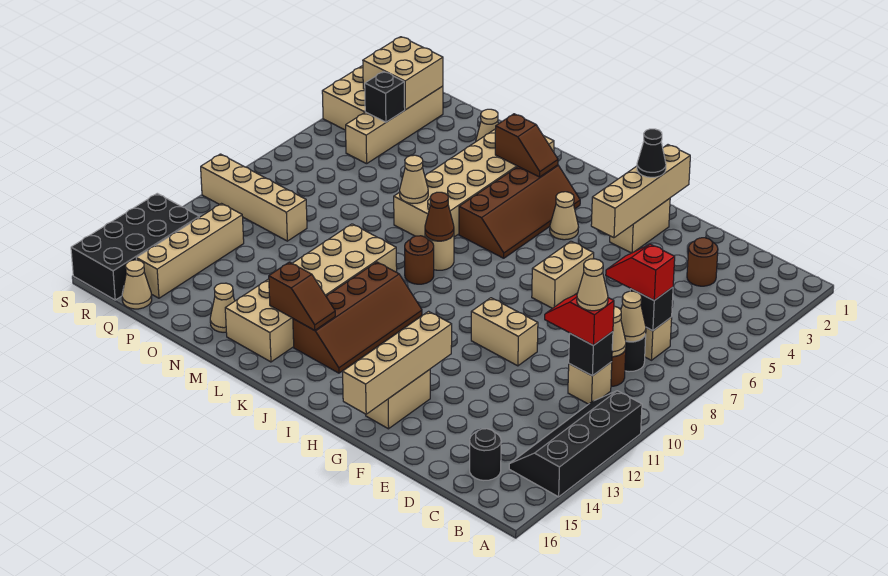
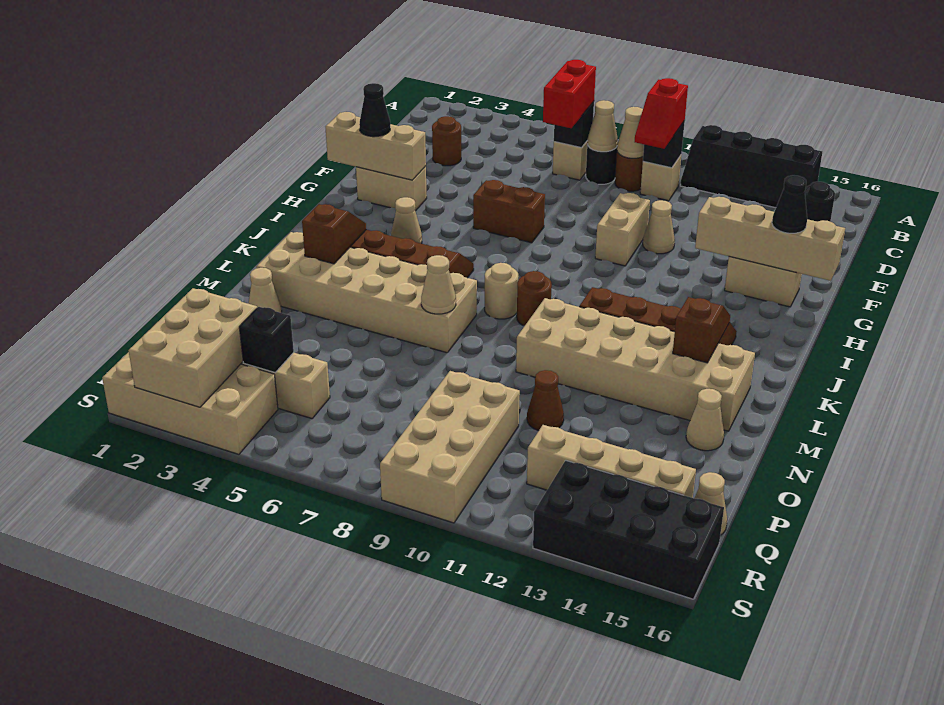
red 1x2 slope [606,244,675,300] -> red 1x2 brick [543,60,596,128]
tan 1x1 cone [577,259,608,311] -> tan 1x1 cone moved to [643,200,675,254]
tan 1x4 brick [591,145,690,238] -> tan 1x3 brick [325,112,426,180]
tan 1x2 brick [532,241,594,308] -> brown 1x2 brick [473,180,545,243]
none -> black 1x1 cone [772,175,807,233]
brown 1x1 cone [425,192,454,241] -> brown 1x1 cone moved to [527,370,564,431]
tan 1x4 brick [201,154,307,241] -> tan 2x4 brick [380,371,520,523]
tan 2x2 brick [363,37,443,110] -> tan 2x3 brick [128,288,257,407]

